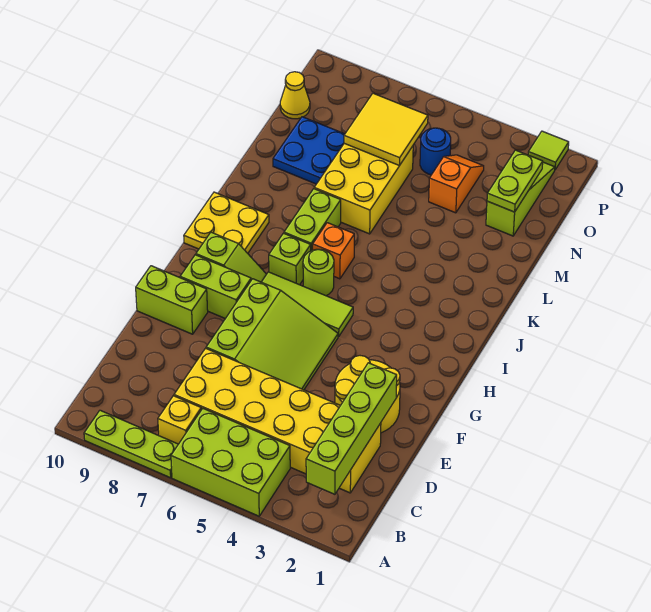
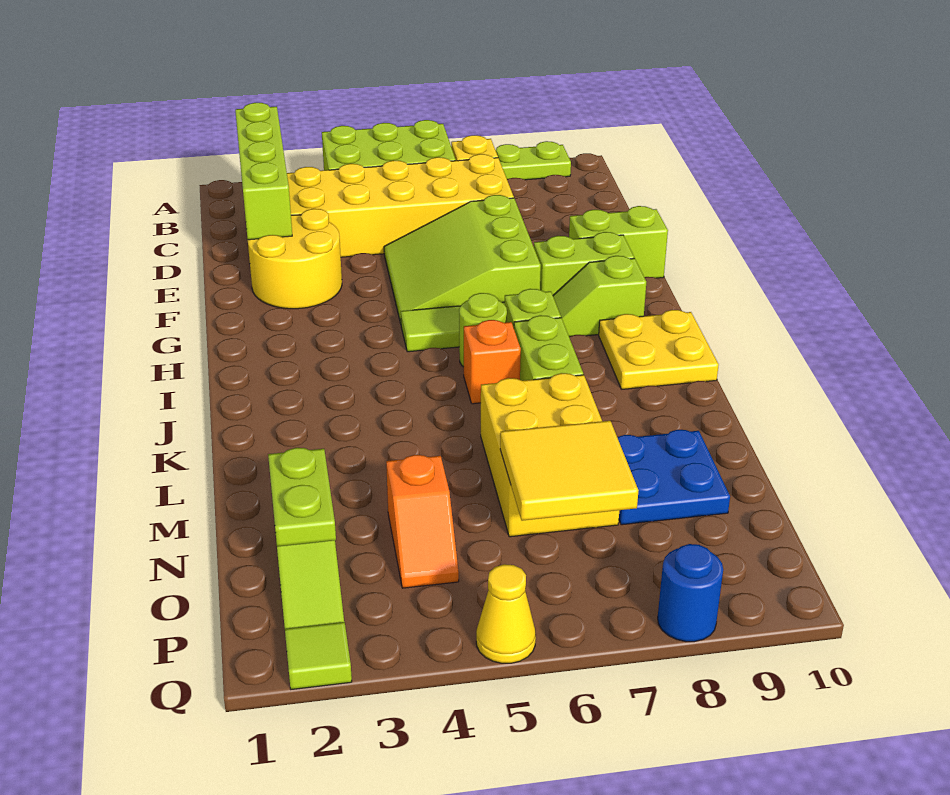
blue 1x1 round brick [420,128,451,175] -> blue 1x1 round brick moved to [658,544,723,642]
yellow 1x1 cone [280,72,310,119] -> yellow 1x1 cone moved to [476,564,536,663]

